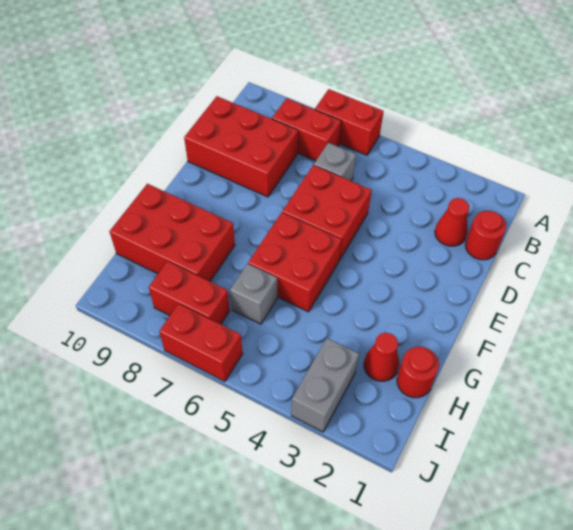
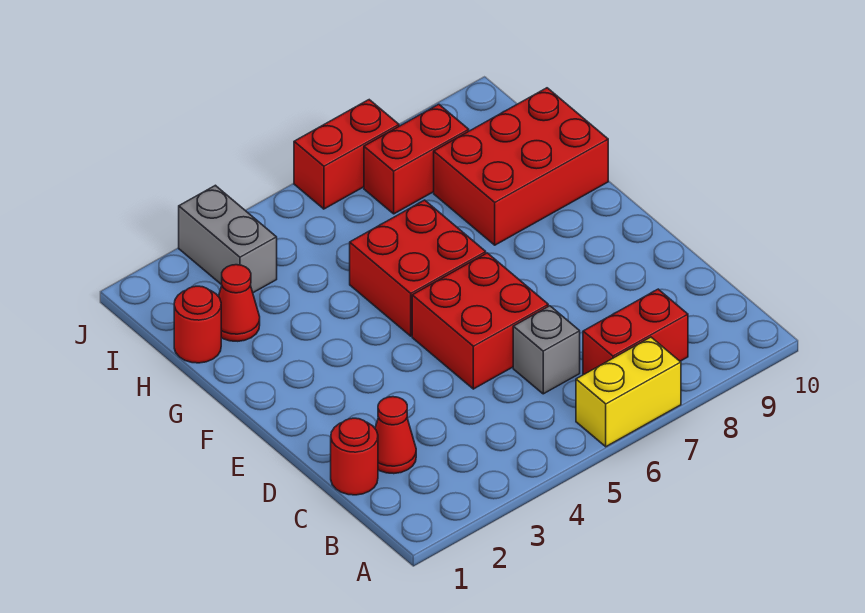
red 1x2 brick [315,89,383,155] -> yellow 1x2 brick [576,337,681,447]
red 2x3 brick [184,96,298,197] -> none
grey 1x1 brick [230,264,277,324] -> none

